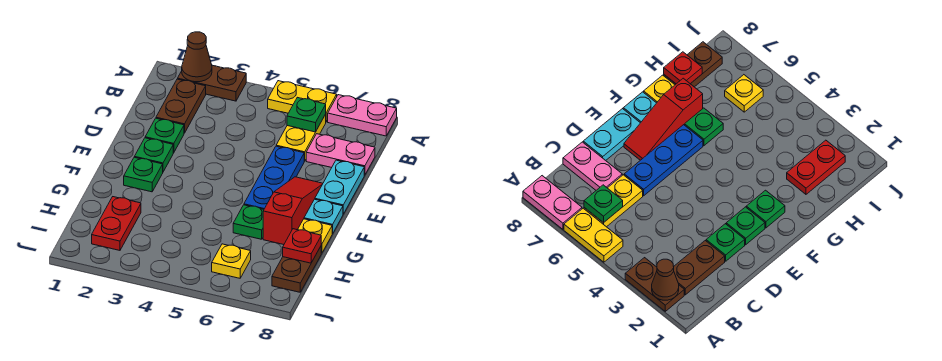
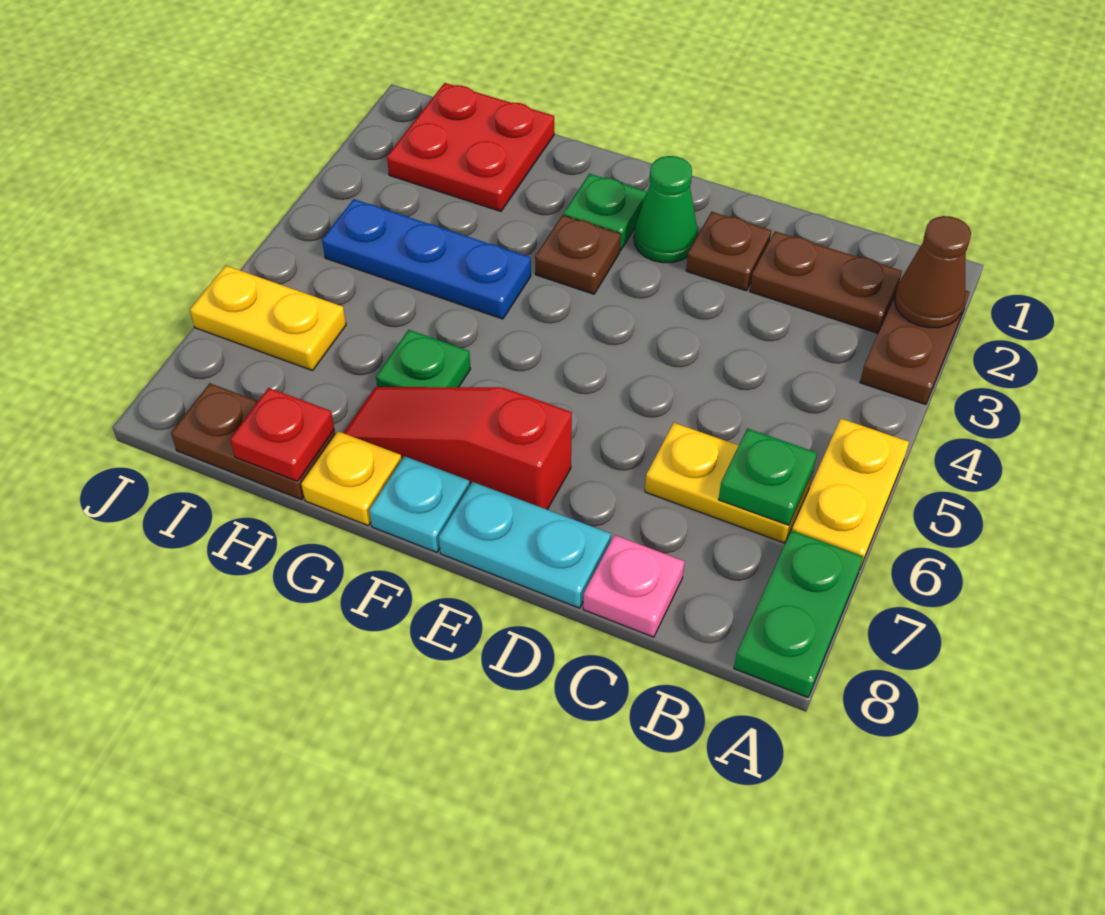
pink 1x2 plate [328,95,397,136] -> green 1x2 plate [734,530,863,697]
pink 1x2 plate [306,134,375,175] -> pink 1x1 plate [583,535,684,637]
green 1x1 plate [145,118,184,153] -> brown 1x1 plate [686,212,771,291]
blue 1x3 plate [244,146,304,209] -> blue 1x3 plate moved to [322,199,531,319]
green 1x1 plate [134,138,173,172] -> green 1x1 cone [634,156,698,263]
red 1x3 slope [263,177,323,245] -> red 1x3 slope turned to [344,387,572,510]
none -> brown 1x1 plate [535,215,621,294]
red 1x2 plate [92,197,141,250] -> red 2x2 plate [387,83,554,211]
yellow 1x1 plate [212,244,251,278] -> yellow 1x2 plate [190,266,346,371]

